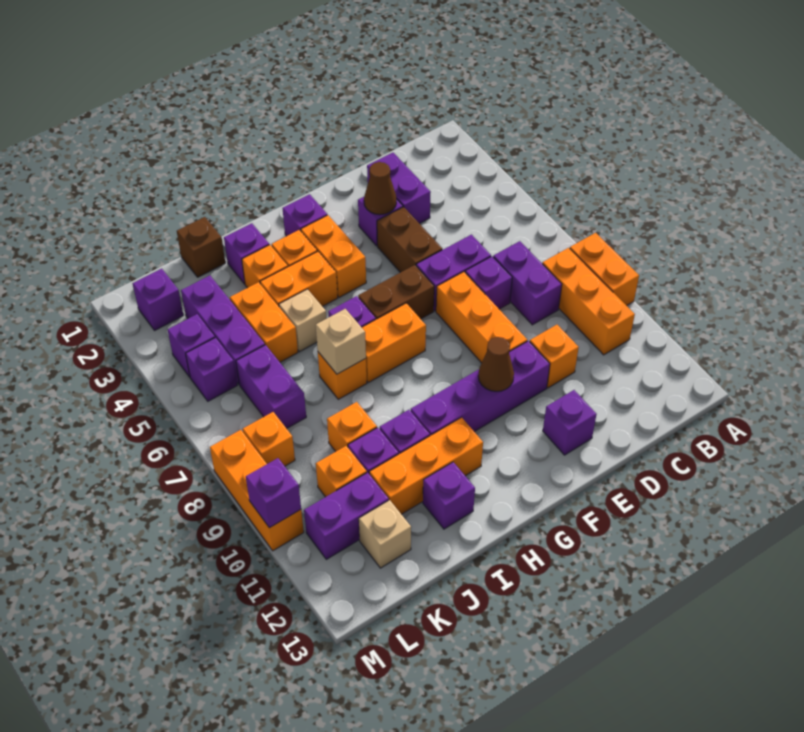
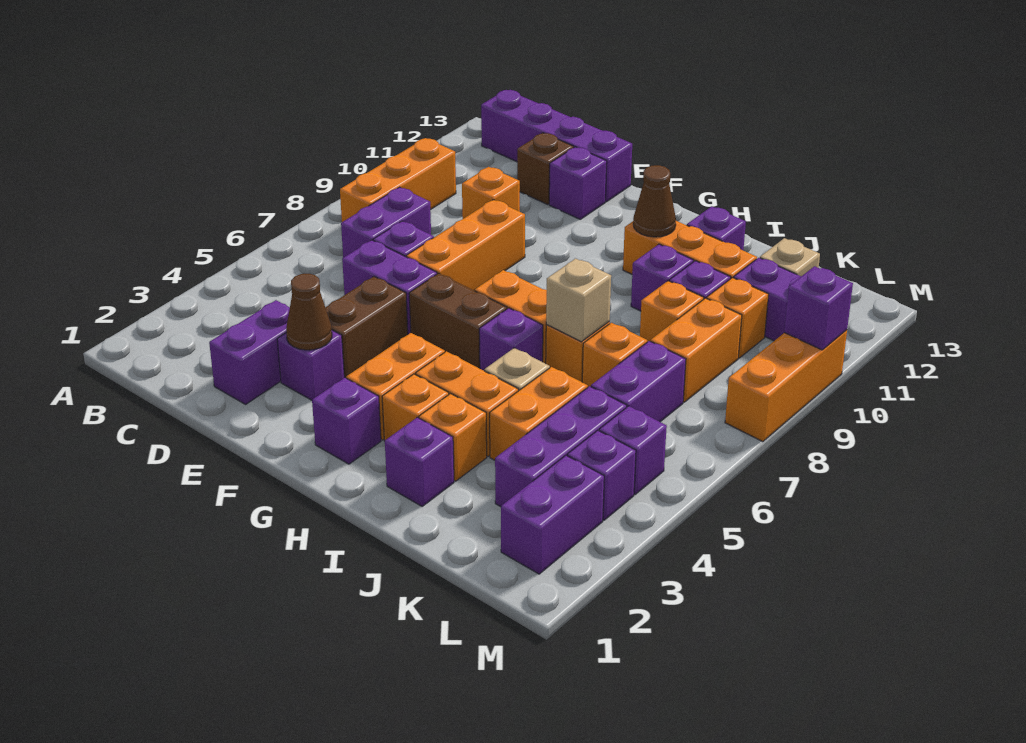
orange 1x2 brick [570,233,639,306] -> orange 1x2 brick moved to [650,298,742,402]
purple 1x4 brick [411,341,550,436] -> purple 1x4 brick moved to [481,90,632,202]
brown 1x1 cone [478,337,514,391] -> brown 1x1 cone moved to [633,165,676,237]
brown 1x1 brick [177,217,225,277] -> brown 1x1 brick moved to [517,133,574,204]
purple 1x1 brick [133,269,183,330] -> purple 1x2 brick [501,455,604,574]
orange 1x1 brick [243,412,295,466] -> orange 1x1 brick moved to [582,323,647,387]

